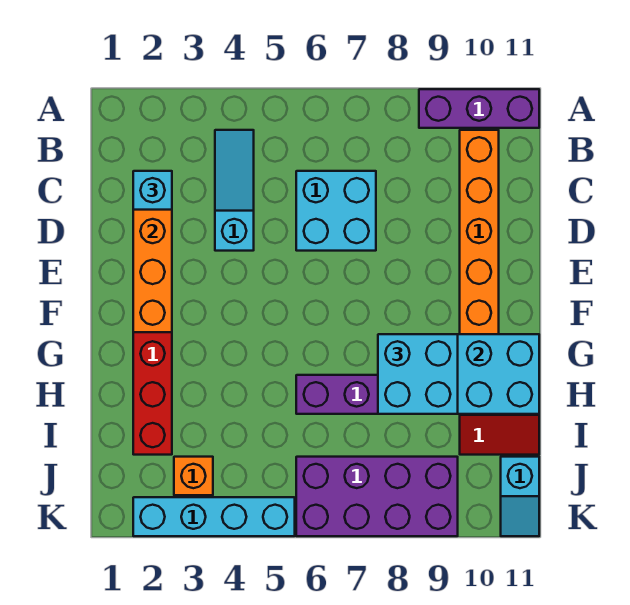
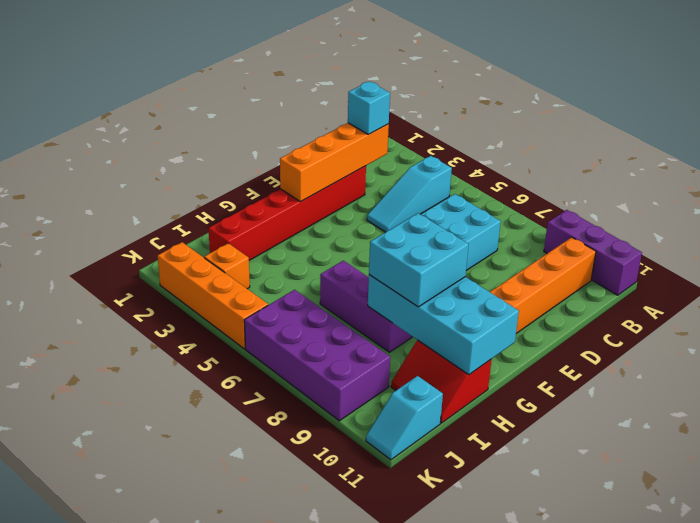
cyan 1x3 slope [215,130,254,251] -> cyan 1x3 slope turned to [367,156,452,232]
cyan 1x4 brick [133,497,295,536] -> orange 1x4 brick [158,242,268,349]

